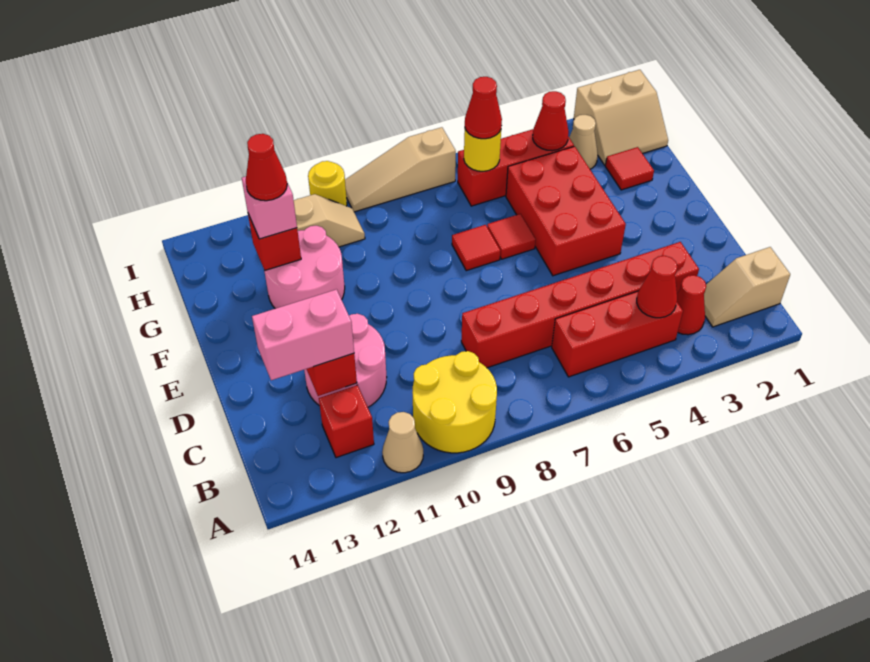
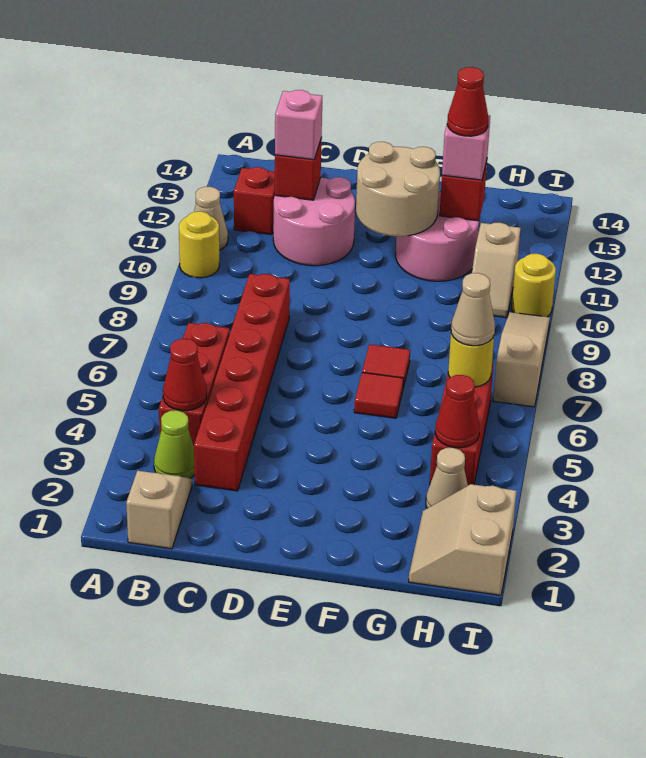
yellow 2x2 round brick [412,351,497,453] -> yellow 1x1 round brick [179,211,219,278]
red 1x1 cone [677,275,706,335] -> lime 1x1 cone [154,410,195,478]
pink 1x2 brick [252,289,354,380] -> pink 1x1 brick [275,90,322,160]
red 2x3 brick [506,146,626,276] -> none
none -> tan 2x2 round brick [356,142,440,236]
red 1x1 tile [605,147,654,190] -> none
red 1x1 cone [465,77,502,139] -> tan 1x1 cone [451,273,495,346]

